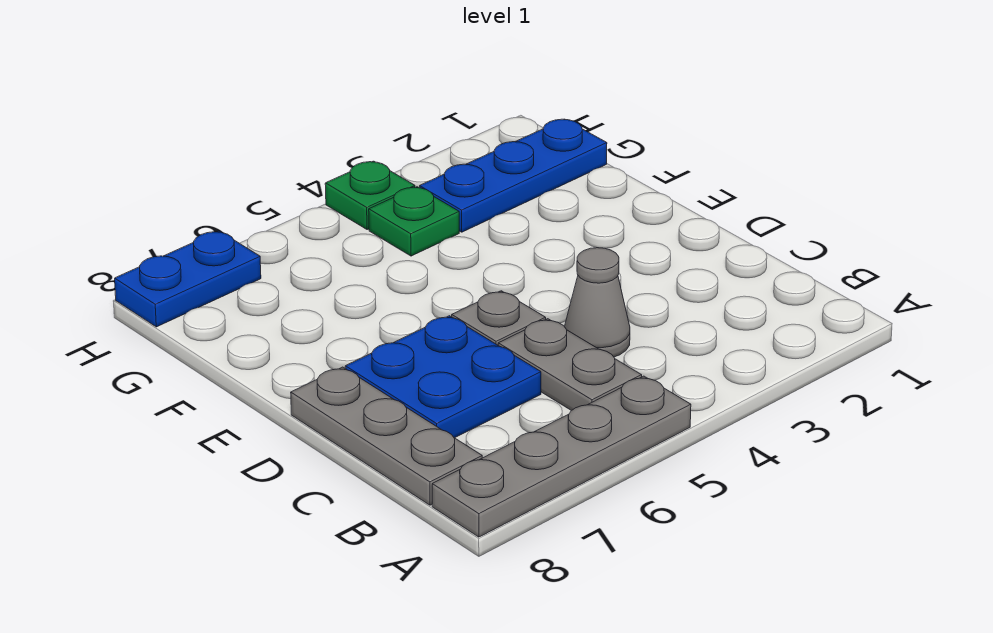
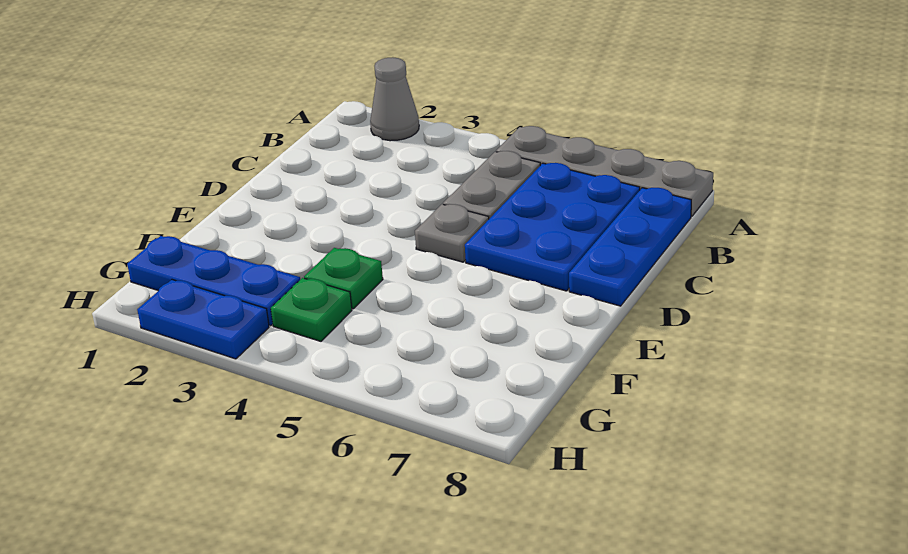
grey 1x3 plate [291,367,482,505] -> blue 1x3 plate [569,188,691,306]
grey 1x1 cone [565,248,630,357] -> grey 1x1 cone moved to [370,57,419,141]
blue 2x2 plate [345,316,541,438] -> blue 2x3 plate [465,163,640,291]
green 1x1 plate [325,161,415,230] -> green 1x1 plate moved to [304,248,383,309]
blue 1x2 plate [115,231,261,327] -> blue 1x2 plate moved to [137,280,269,359]

